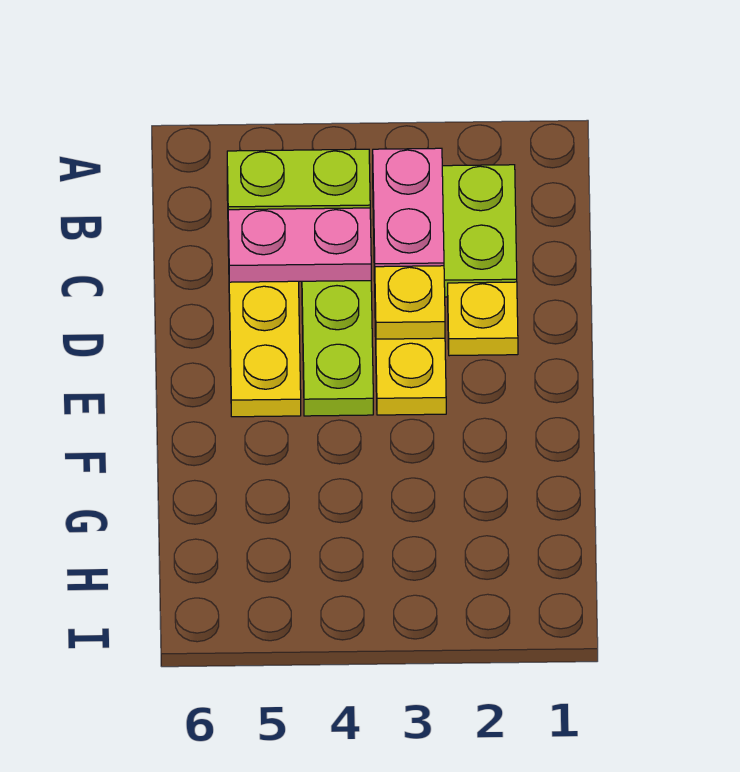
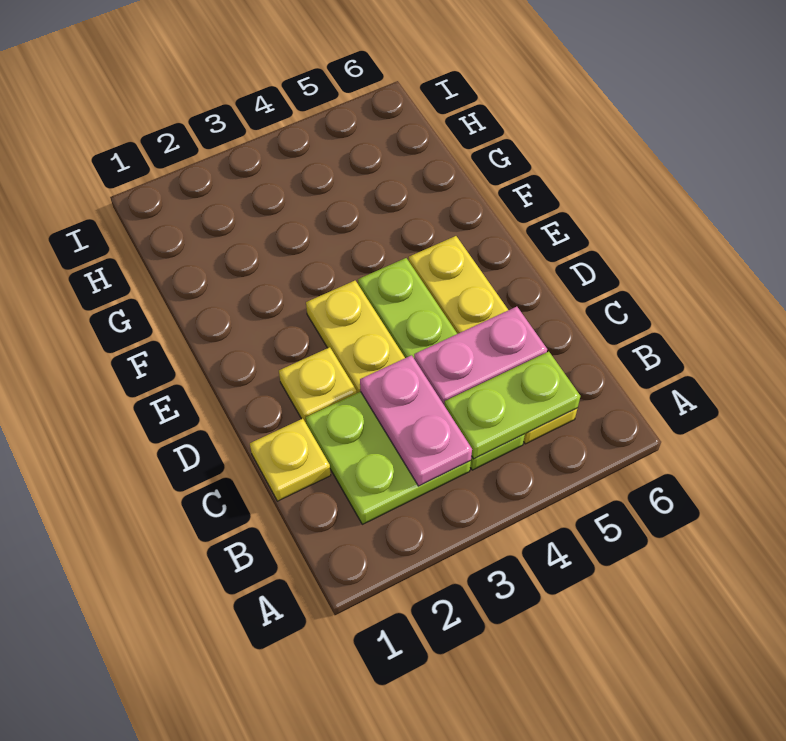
yellow 1x1 plate [375,266,445,339] -> yellow 1x1 plate moved to [250,419,331,501]

